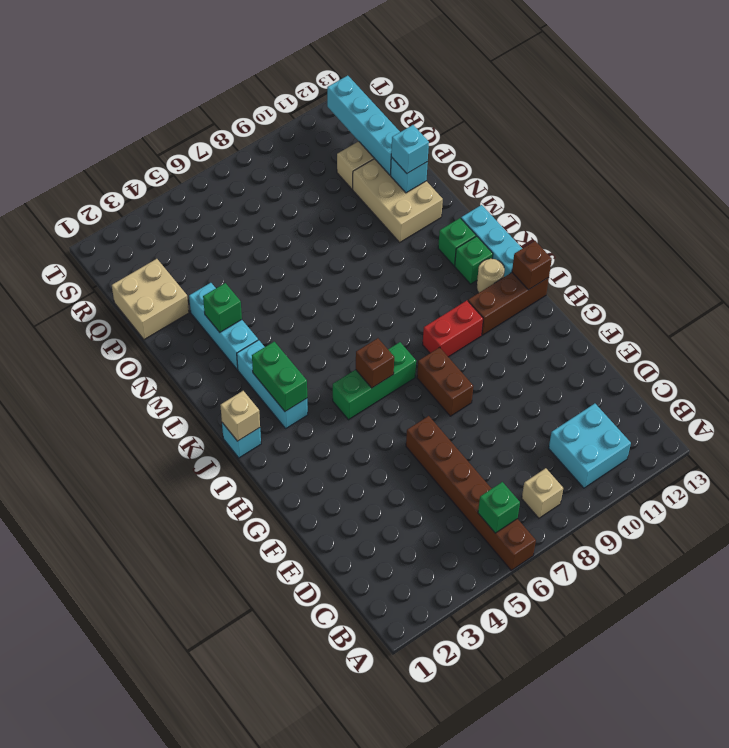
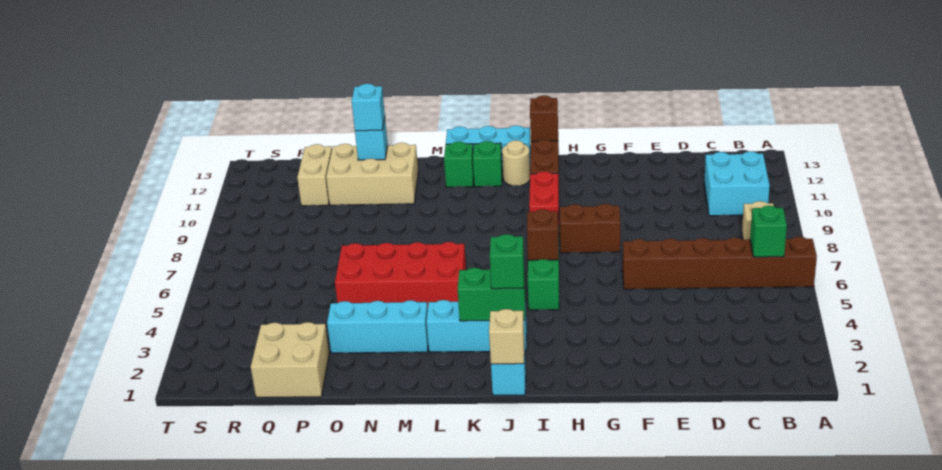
none -> red 2x4 brick [335,242,466,308]
green 1x1 brick [203,283,242,332] -> green 1x1 brick moved to [490,234,524,289]
cyan 1x4 brick [327,76,400,175] -> none

